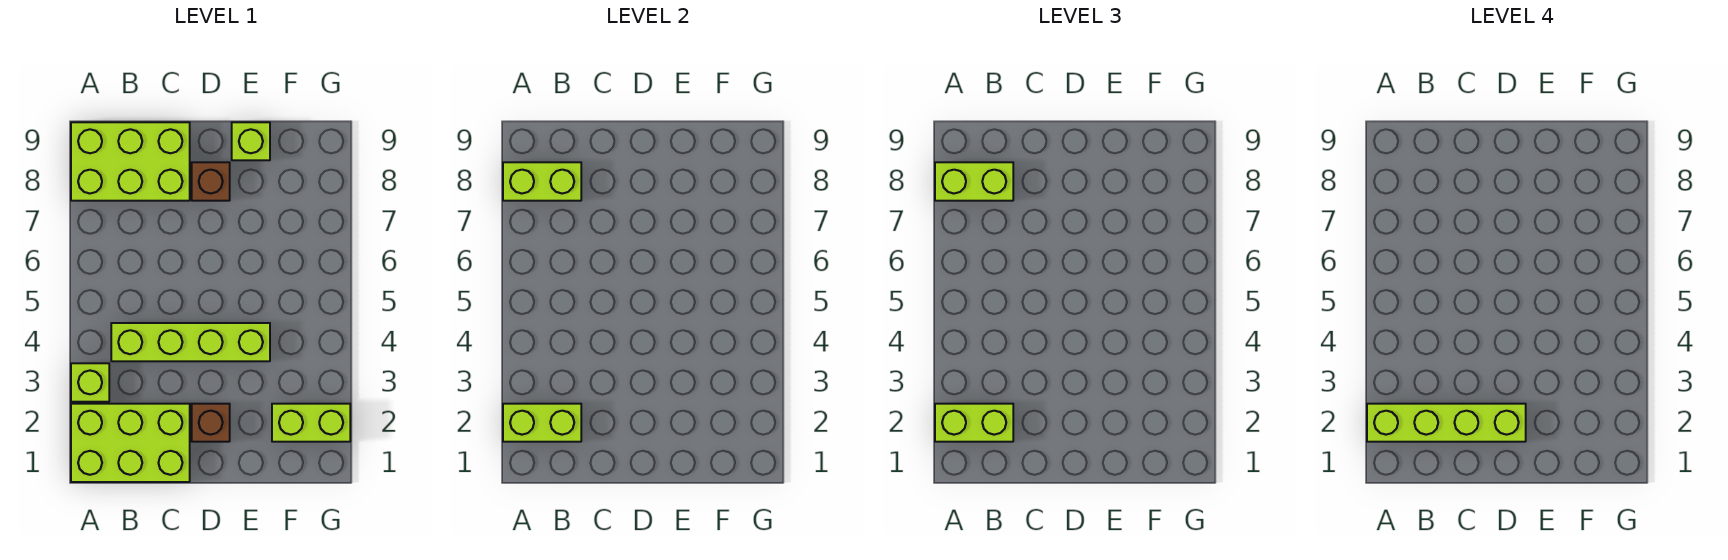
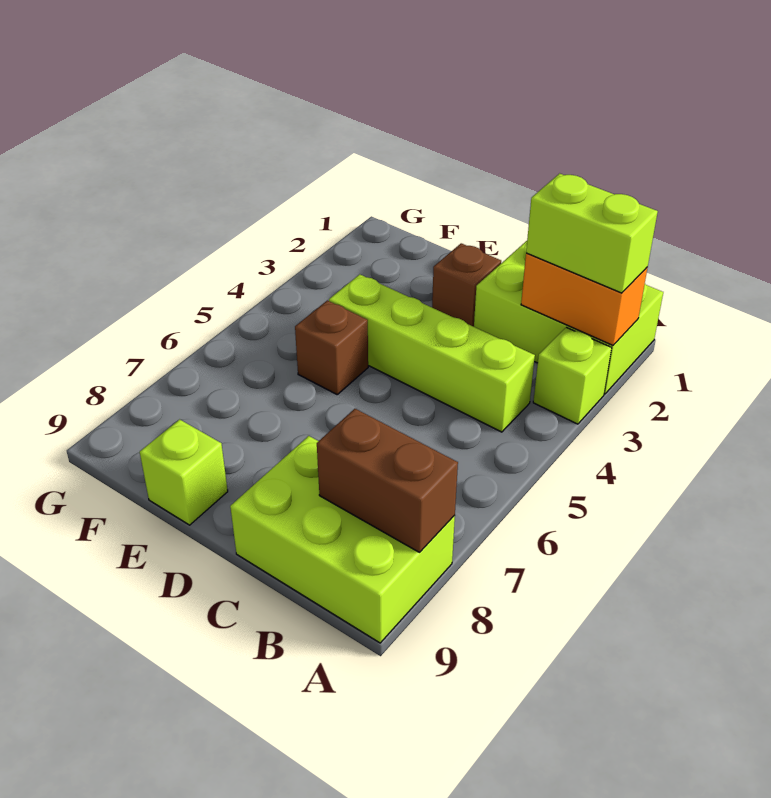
lime 1x2 brick [503,404,581,442] -> orange 1x2 brick [521,253,648,345]
lime 1x4 brick [1367,404,1526,442] -> none
lime 1x2 brick [503,162,581,201] -> brown 1x2 brick [317,409,458,552]
lime 1x2 brick [935,162,1013,201] -> none
brown 1x1 brick [192,162,230,201] -> brown 1x1 brick moved to [295,300,368,394]
lime 1x2 brick [272,404,350,442] -> none

